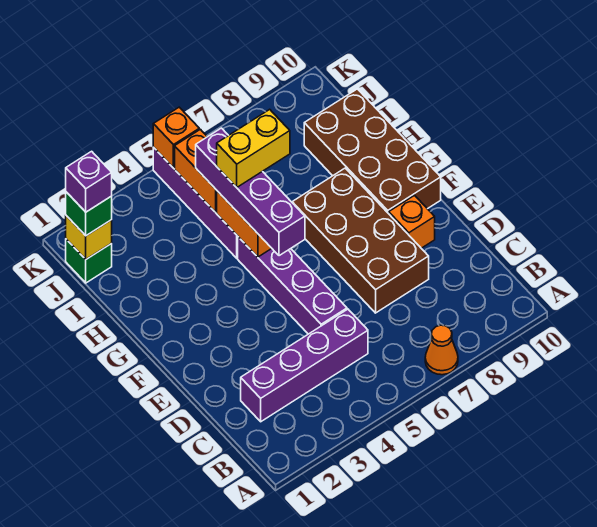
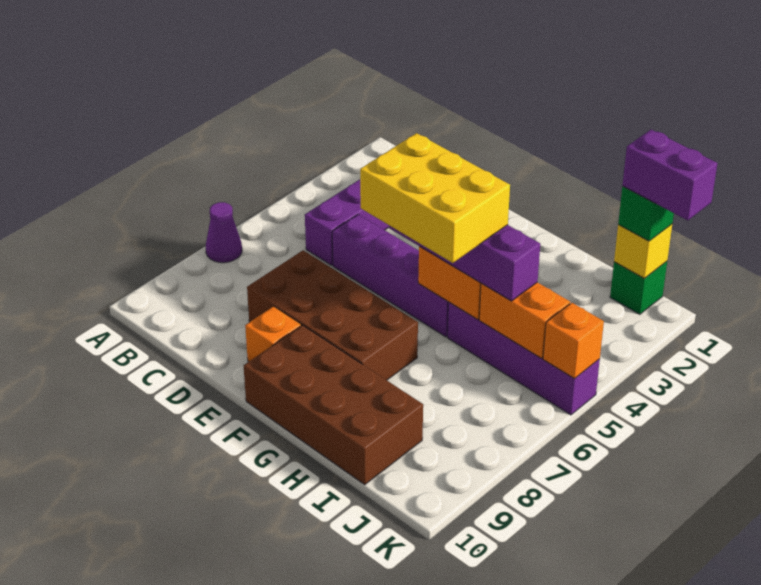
orange 1x1 cone [425,325,458,375] -> purple 1x1 cone [206,202,242,263]
yellow 1x2 brick [217,109,290,187] -> yellow 2x3 brick [360,133,510,263]
purple 1x1 brick [66,151,112,212] -> purple 1x2 brick [622,130,717,220]

